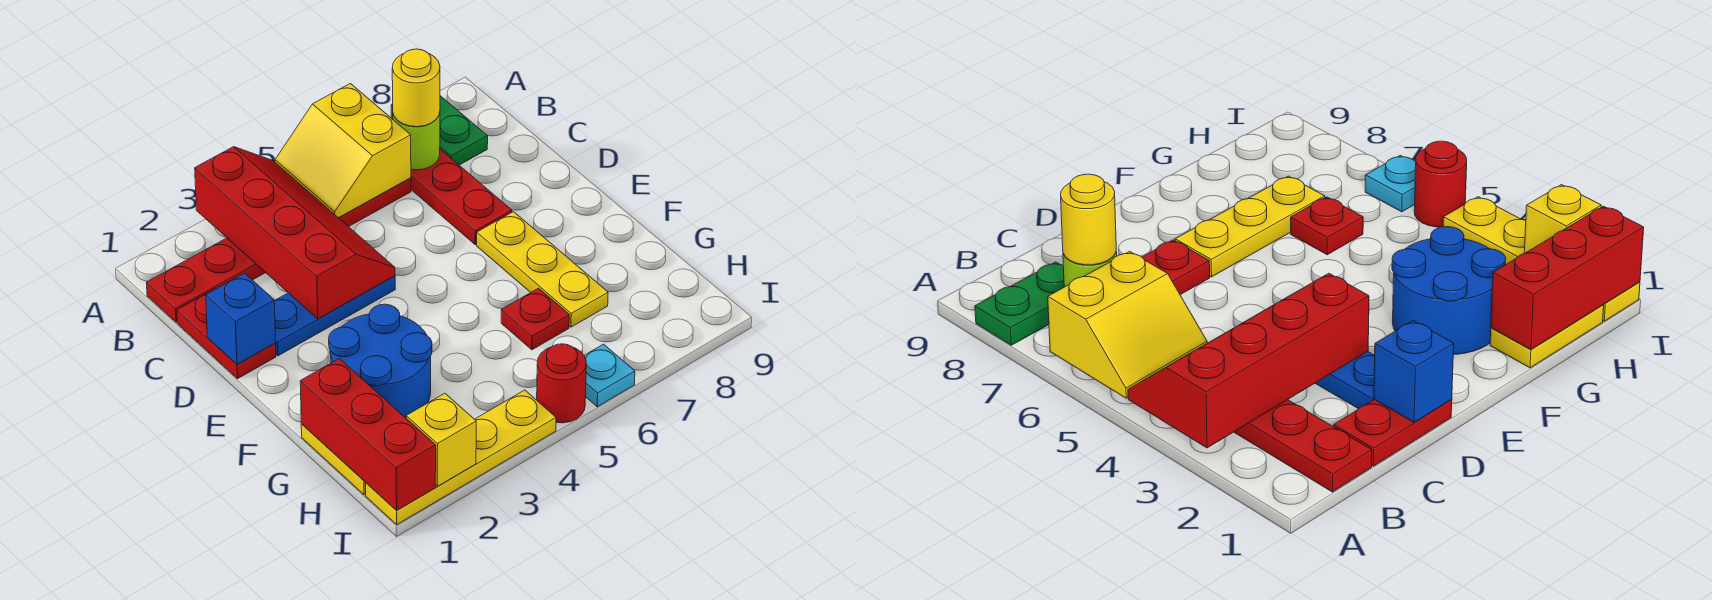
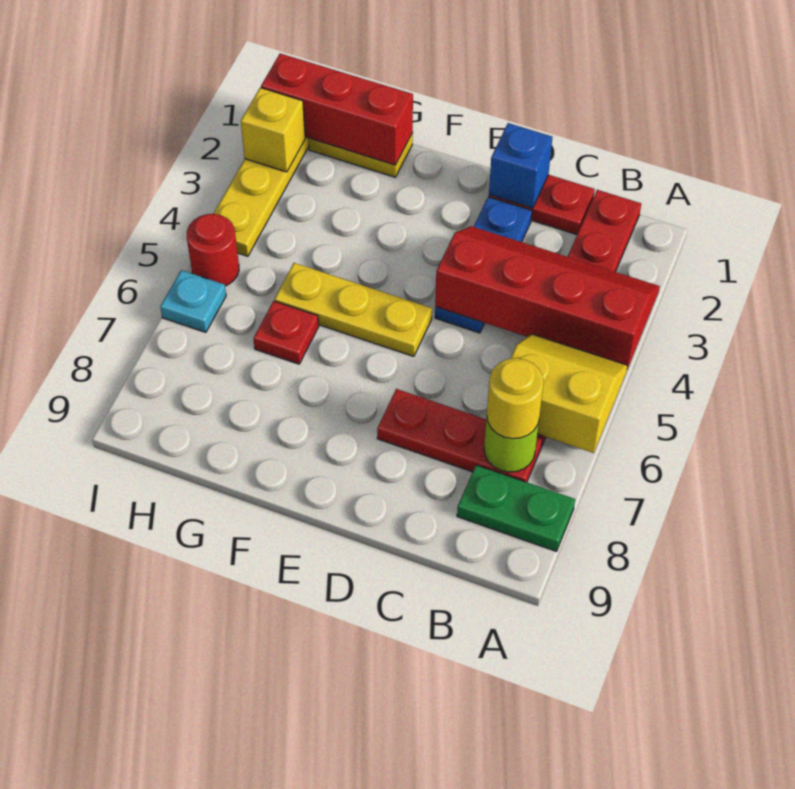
red 2x4 slope [195,147,395,319] -> red 2x4 slope turned to [435,226,660,369]
yellow 1x3 plate [477,212,608,327] -> yellow 1x3 plate moved to [274,263,432,357]
blue 2x2 round brick [329,304,432,418] -> none

